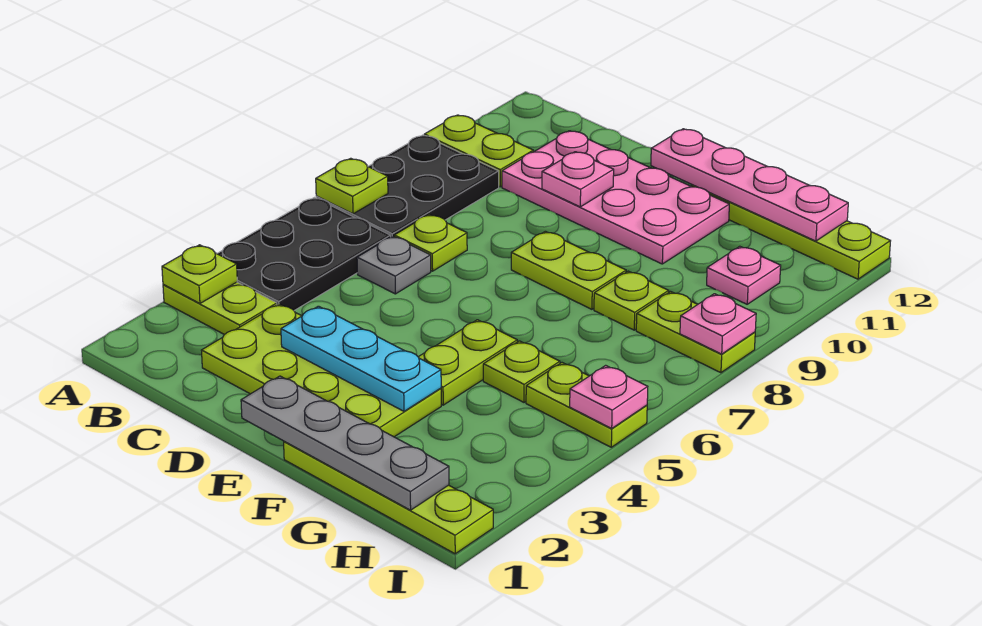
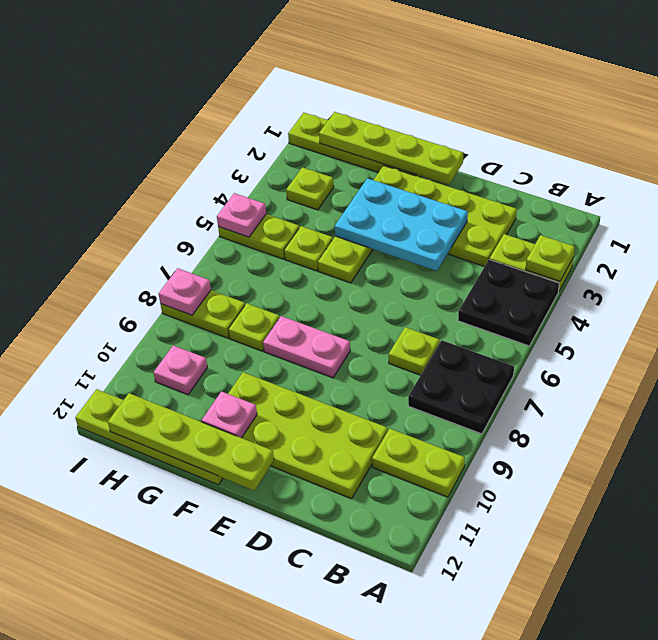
black 2x3 plate [217,198,391,311] -> black 2x2 plate [458,259,559,346]
black 2x3 plate [316,135,499,237] -> black 2x2 plate [408,340,514,434]
lime 1x1 plate [316,158,388,214] -> lime 1x1 plate moved to [286,167,334,210]
grey 1x1 plate [357,236,431,294] -> none
pink 2x4 plate [502,131,729,264] -> lime 2x4 plate [228,372,388,499]
cyan 1x3 plate [281,306,441,411] -> cyan 2x3 plate [335,178,468,271]
pink 1x1 plate [542,152,614,207] -> pink 1x1 plate moved to [202,391,257,438]
grey 1x4 plate [241,376,449,510] -> lime 1x4 plate [319,112,463,185]
lime 1x2 plate [511,231,626,309] -> pink 1x2 plate [263,316,350,378]
pink 1x4 plate [651,129,848,241] -> lime 1x4 plate [108,393,274,491]

